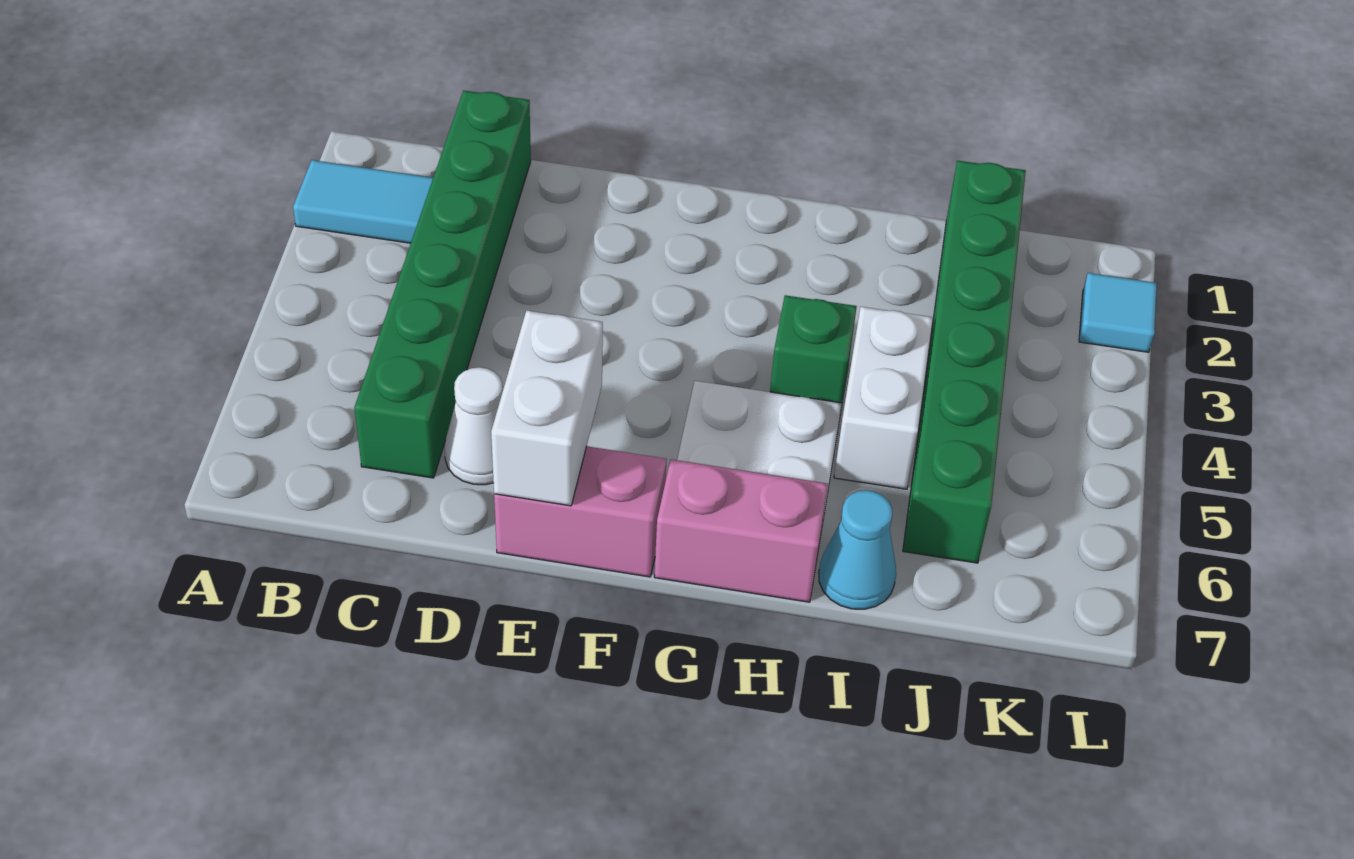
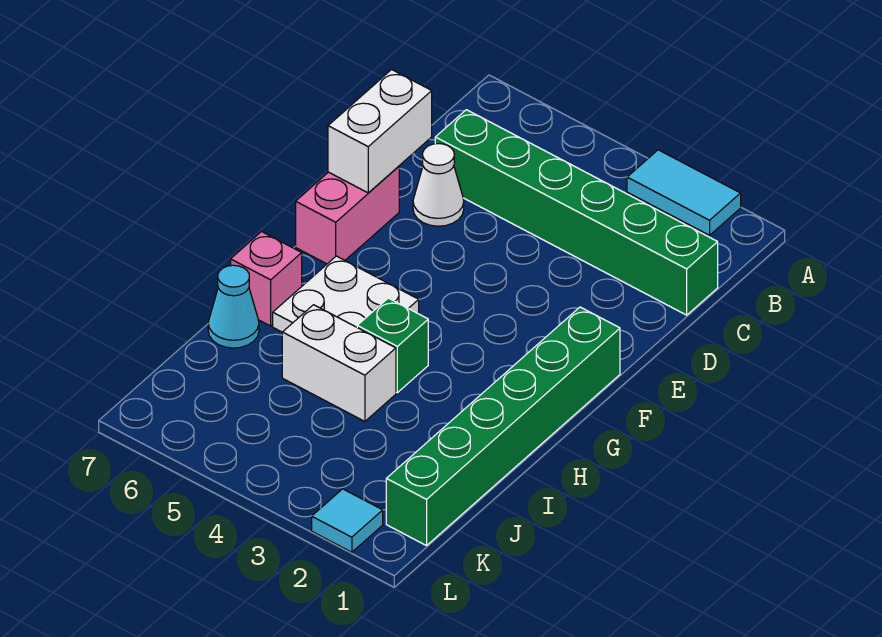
cyan 1x2 tile [293,160,433,243] -> cyan 1x2 tile turned to [627,150,741,235]
white 1x2 brick [491,310,603,506] -> white 1x2 brick turned to [328,70,432,193]
pink 1x2 brick [654,459,828,602] -> pink 1x1 brick [231,232,302,326]
green 1x6 brick [903,161,1026,563] -> green 1x6 brick turned to [386,307,620,546]

